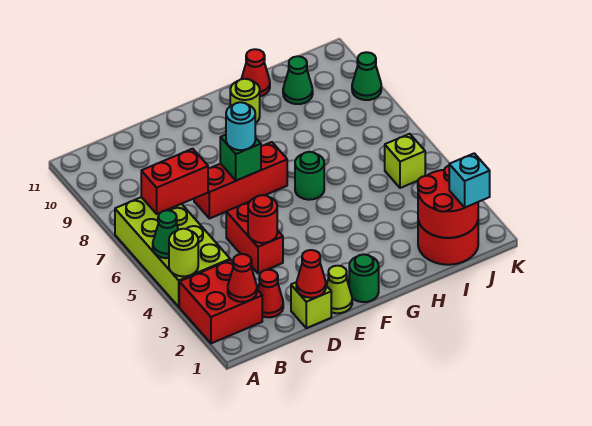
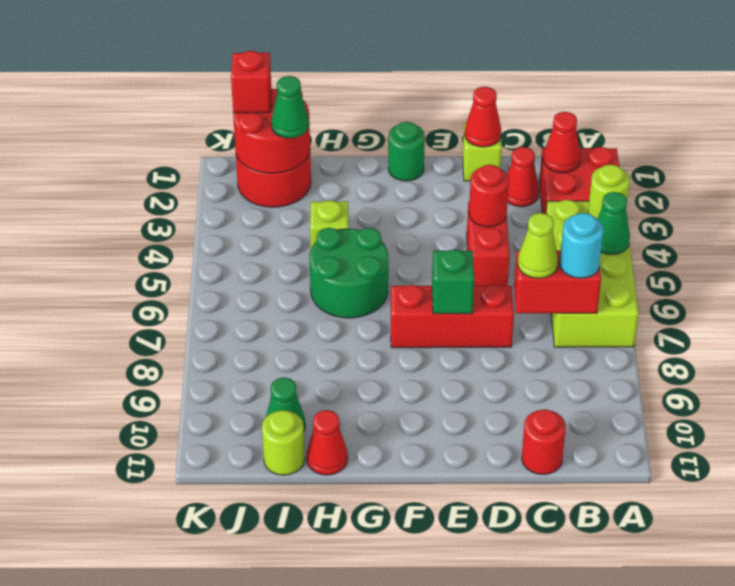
none -> red 1x1 round brick [522,410,566,475]
lime 1x1 cone [327,266,352,313] -> lime 1x1 cone moved to [518,213,558,278]
cyan 1x1 round brick [226,102,255,150] -> cyan 1x1 round brick moved to [560,213,604,278]
green 1x1 round brick [295,152,324,200] -> green 2x2 round brick [310,228,388,318]
lime 1x1 round brick [230,79,260,123] -> lime 1x1 round brick moved to [262,410,305,475]
cyan 1x1 brick [449,153,490,207] -> red 1x1 brick [231,51,271,113]
lime 1x1 brick [385,134,425,188] -> lime 1x1 brick moved to [310,200,349,248]
green 1x1 cone [352,52,381,100] -> green 1x1 cone moved to [271,76,309,138]

